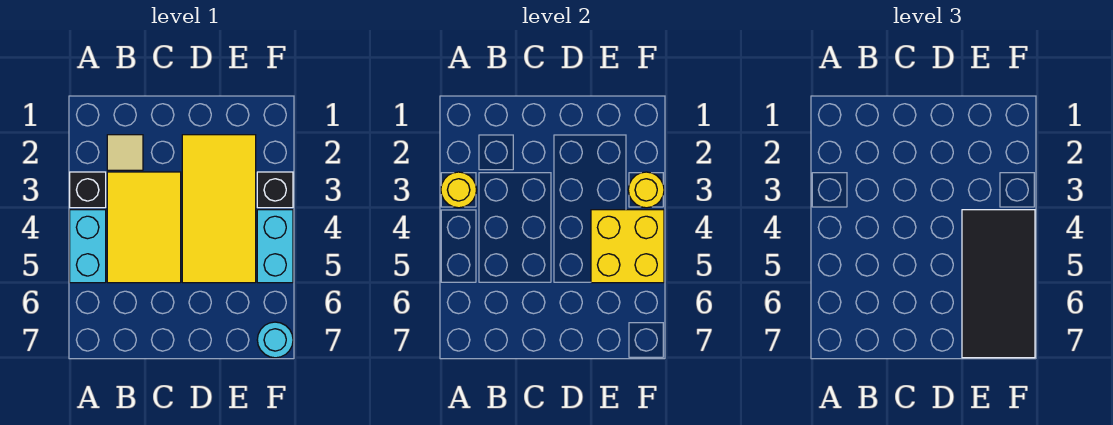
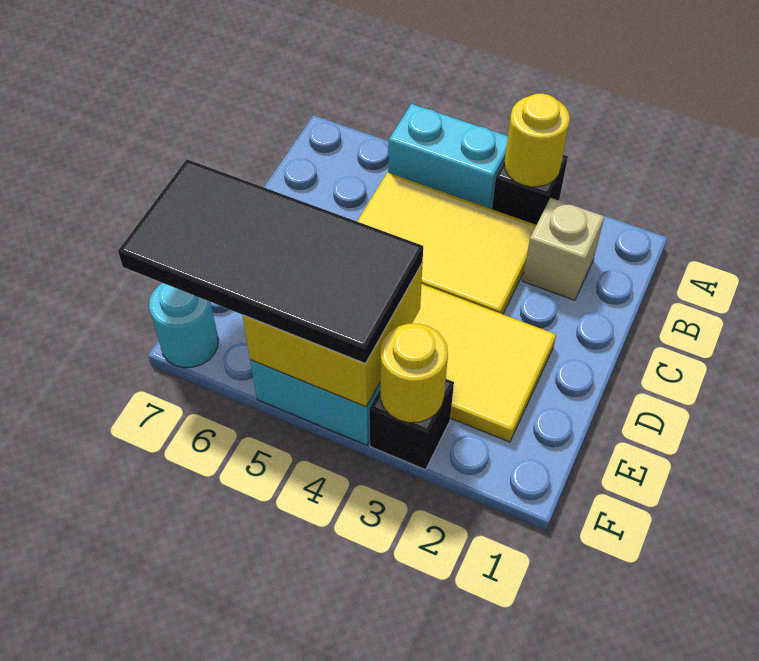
tan 1x1 tile [107,135,143,170] -> tan 1x1 brick [523,198,604,300]

